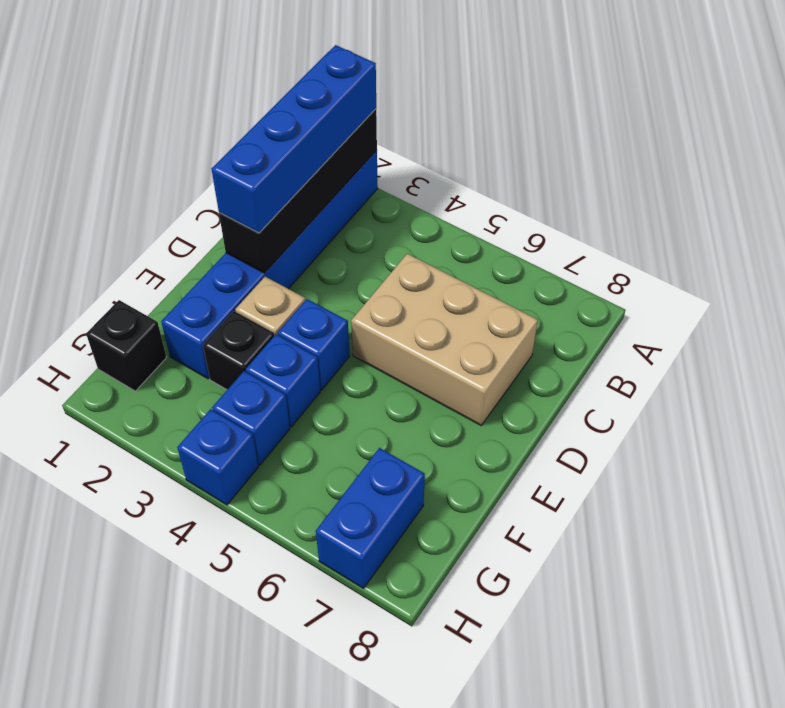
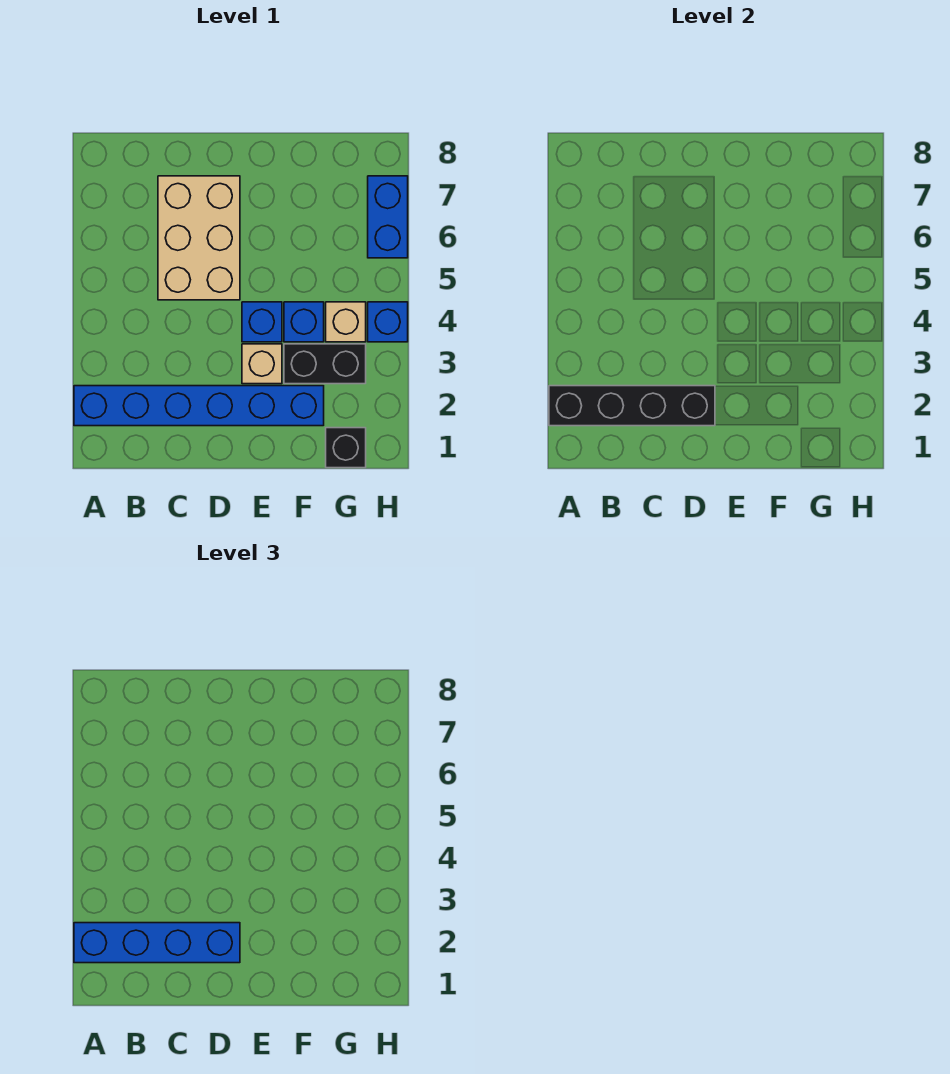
black 1x1 brick [203,311,274,390] -> black 1x2 brick [284,344,366,384]
blue 1x1 brick [212,371,290,465] -> tan 1x1 brick [326,302,366,342]
blue 1x2 brick [316,448,425,588] -> blue 1x2 brick turned to [368,176,408,258]

